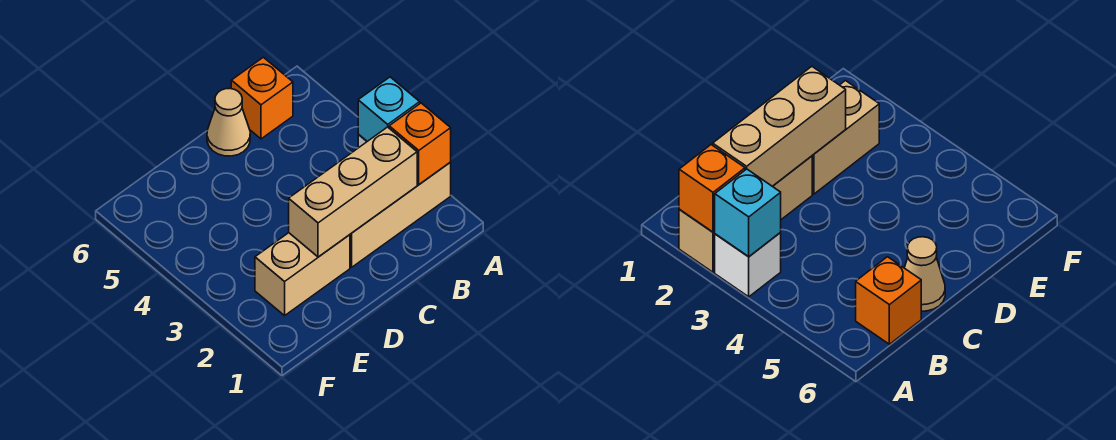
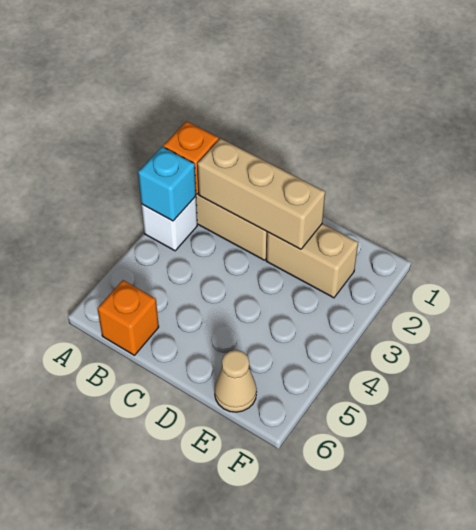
tan 1x1 cone [207,89,250,156] -> tan 1x1 cone moved to [215,350,257,412]

